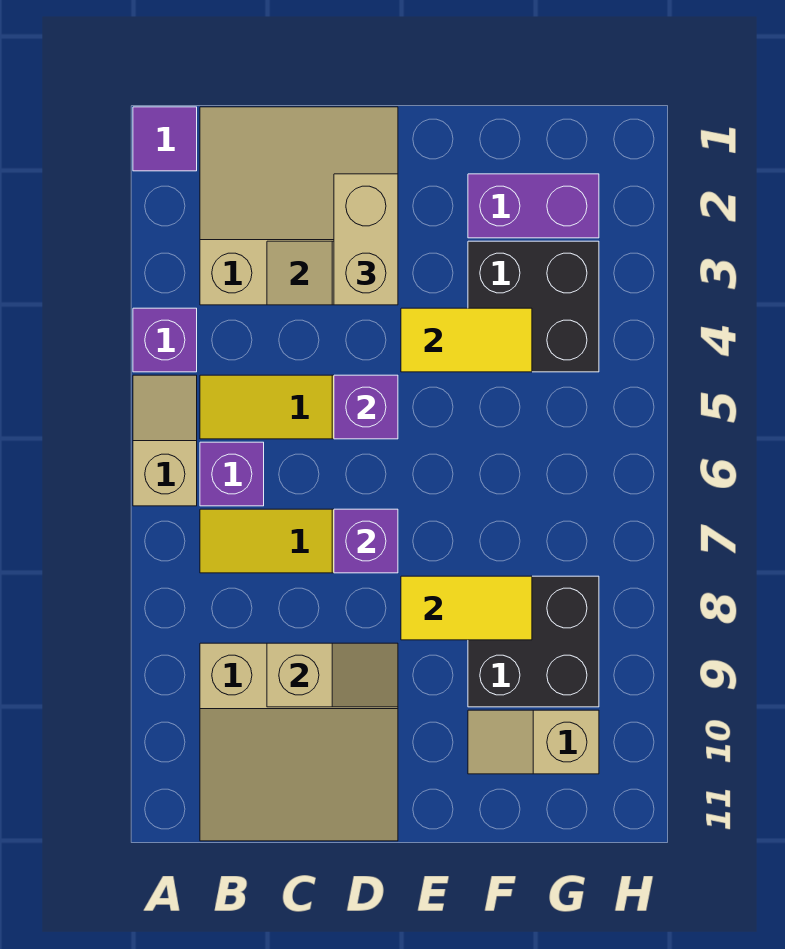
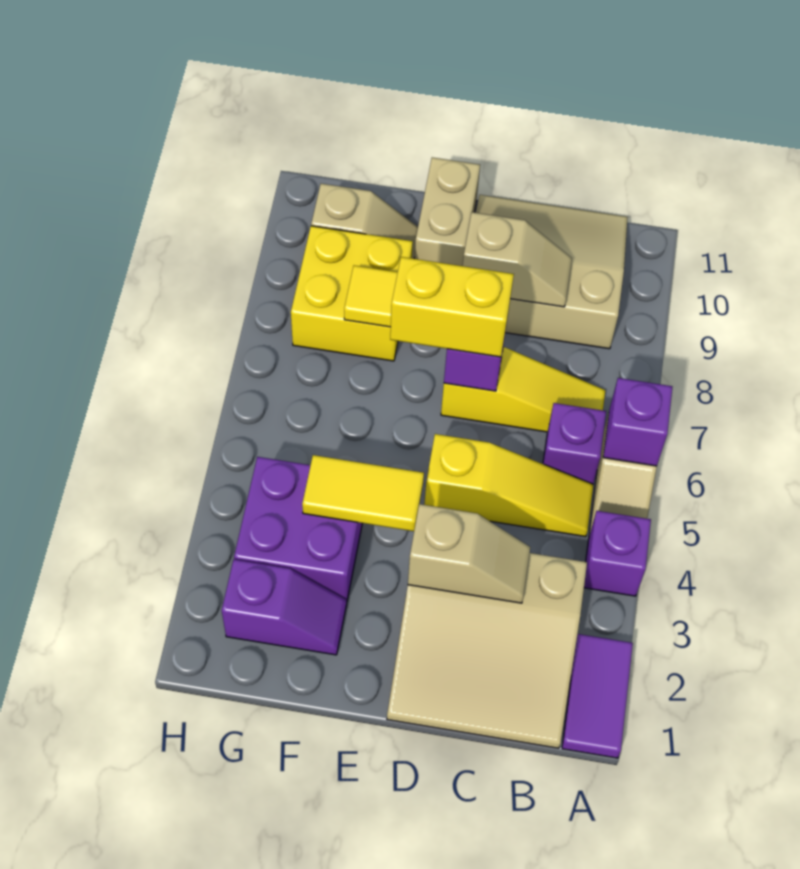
purple 1x1 tile [133,107,197,171] -> purple 1x2 tile [562,634,633,758]
tan 1x2 slope [267,643,398,707] -> tan 1x2 slope turned to [463,212,572,307]
tan 1x2 brick [334,174,398,305] -> tan 1x2 brick moved to [415,157,480,266]
purple 1x1 brick [334,375,398,439] -> purple 1x1 brick moved to [603,378,672,466]
none -> yellow 1x2 brick [390,257,514,357]
purple 1x2 brick [468,174,599,238] -> purple 1x2 slope [222,559,347,655]
black 2x2 brick [468,241,599,372] -> purple 2x2 brick [234,457,362,600]
black 2x2 brick [468,576,599,707] -> yellow 2x2 brick [291,226,413,361]

